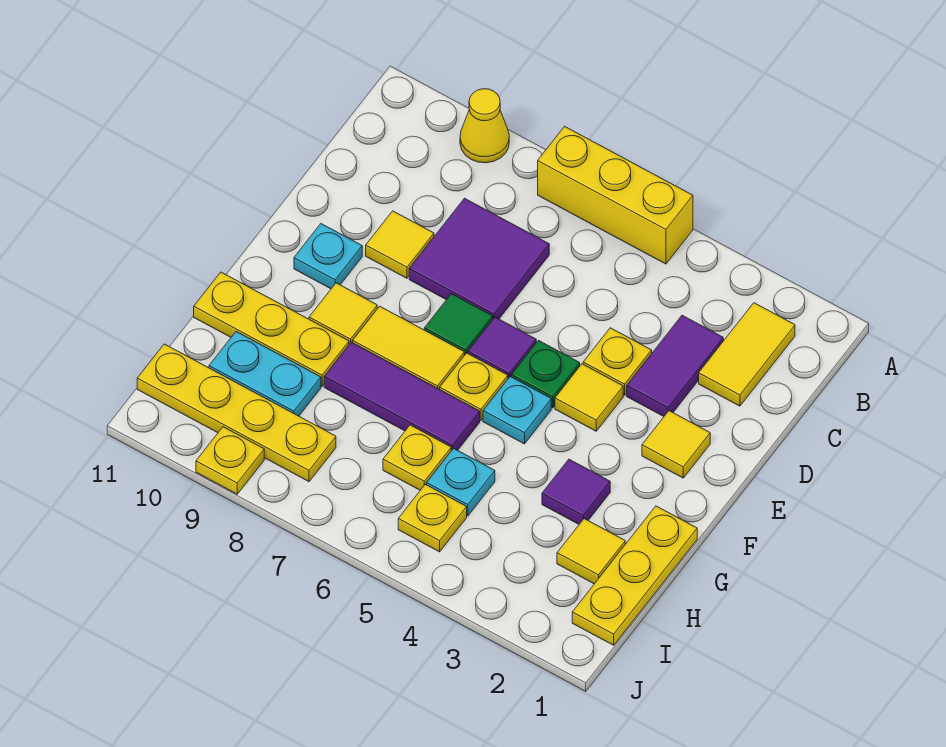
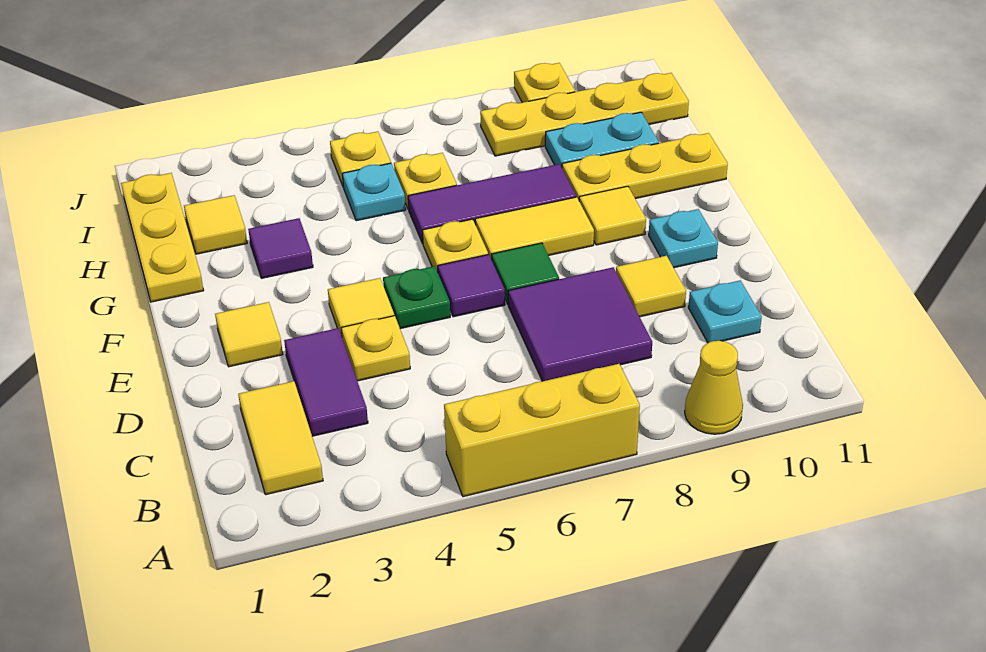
cyan 1x1 plate [483,377,551,444] -> cyan 1x1 plate moved to [688,280,762,343]

